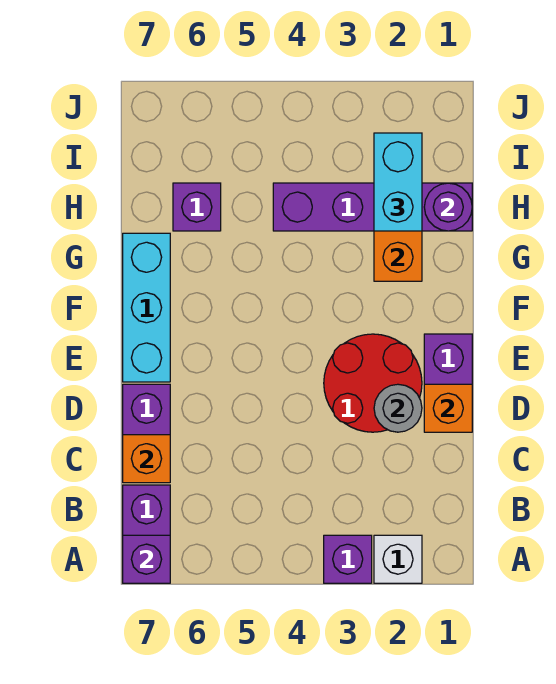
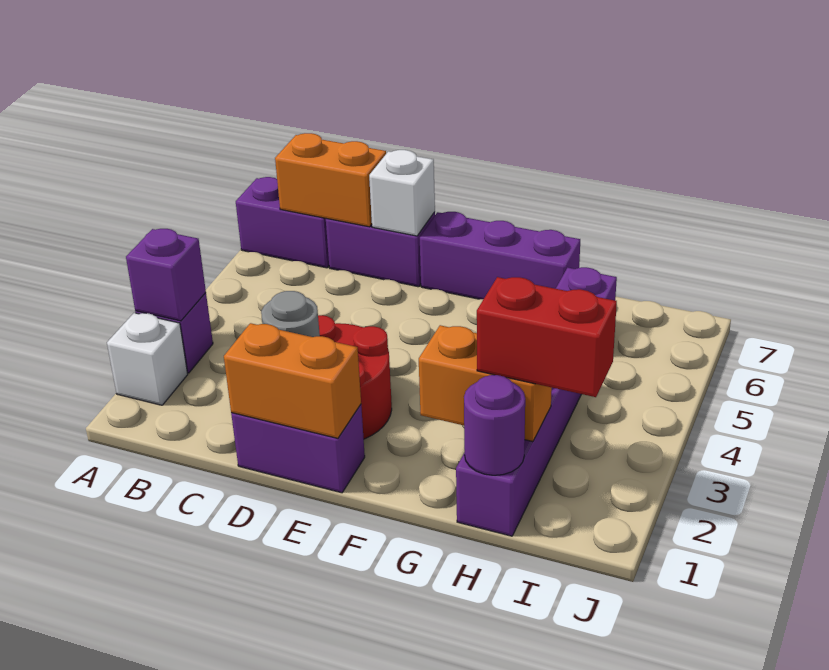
purple 1x1 brick [123,535,170,583] -> purple 1x1 brick moved to [126,229,206,321]
orange 1x1 brick [123,435,170,483] -> orange 1x2 brick [275,133,386,227]
orange 1x1 brick [424,384,472,432] -> orange 1x2 brick [224,323,361,438]
none -> white 1x1 brick [369,150,435,236]
cyan 1x3 brick [123,233,170,382] -> purple 1x3 brick [420,212,580,299]
cyan 1x2 brick [374,133,422,231] -> red 1x2 brick [477,277,617,397]

